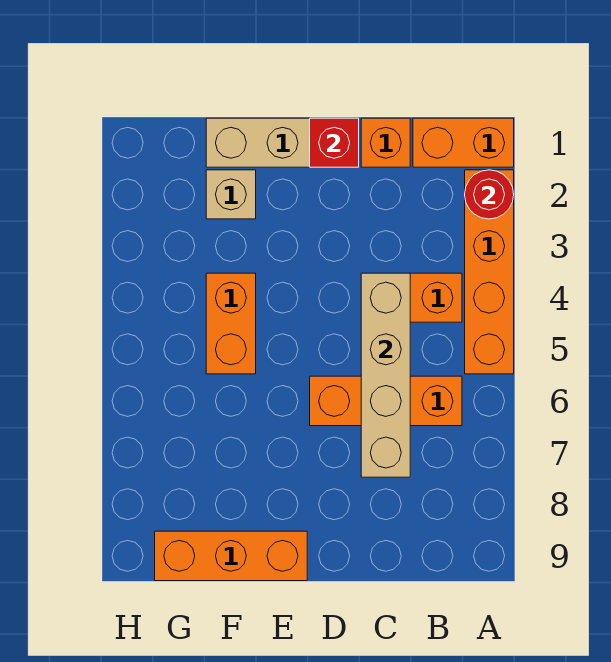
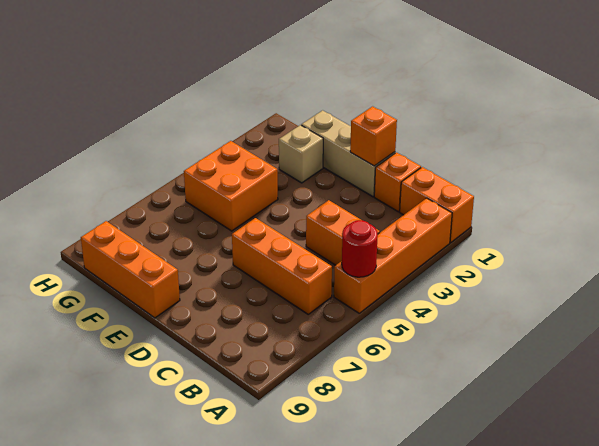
red 1x1 round brick [465,170,514,219] -> red 1x1 round brick moved to [342,220,378,277]
tan 1x4 brick [361,273,410,477] -> none
red 1x1 brick [310,118,359,167] -> orange 1x1 brick [350,106,397,166]
orange 1x2 brick [206,273,256,374] -> orange 2x2 brick [184,141,278,231]

